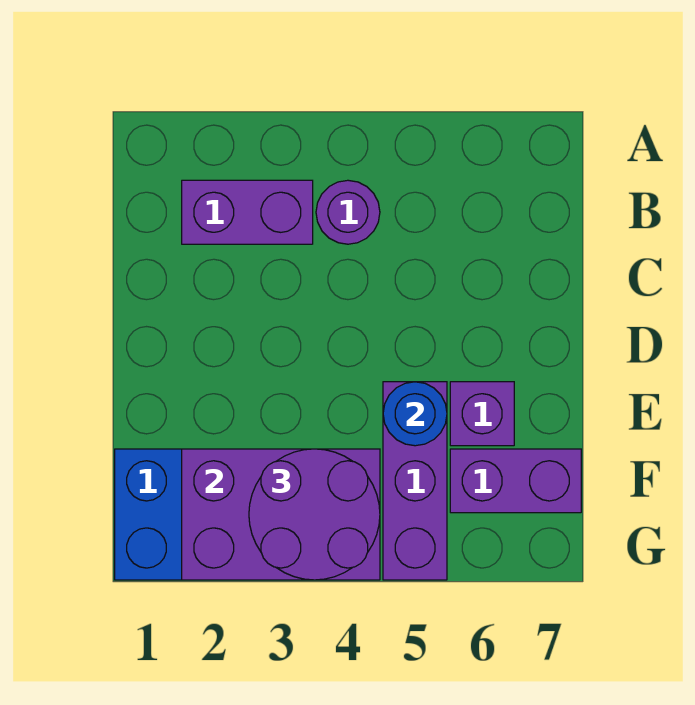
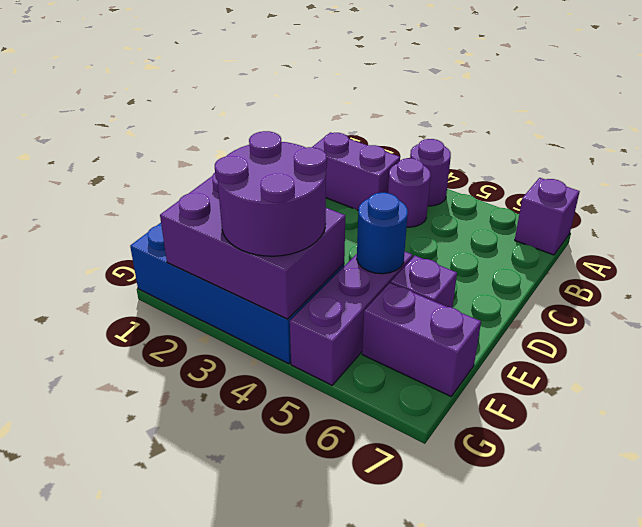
none -> purple 1x1 round brick [410,139,451,206]
none -> purple 1x1 brick [515,178,580,255]

